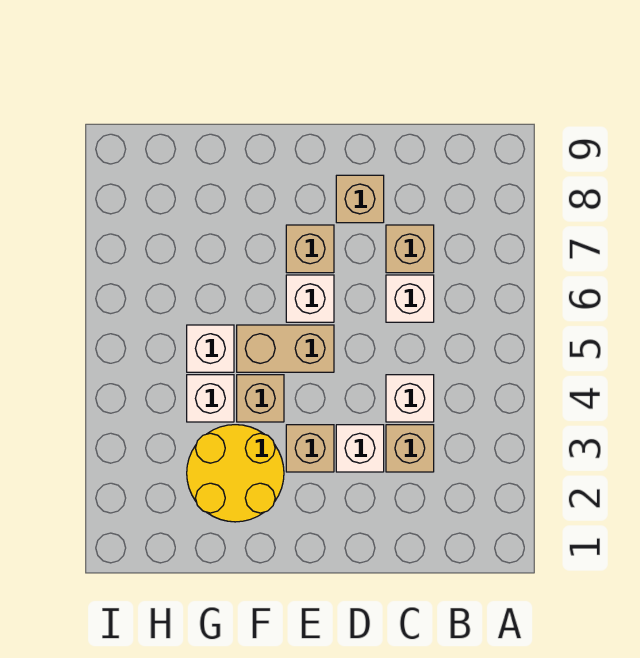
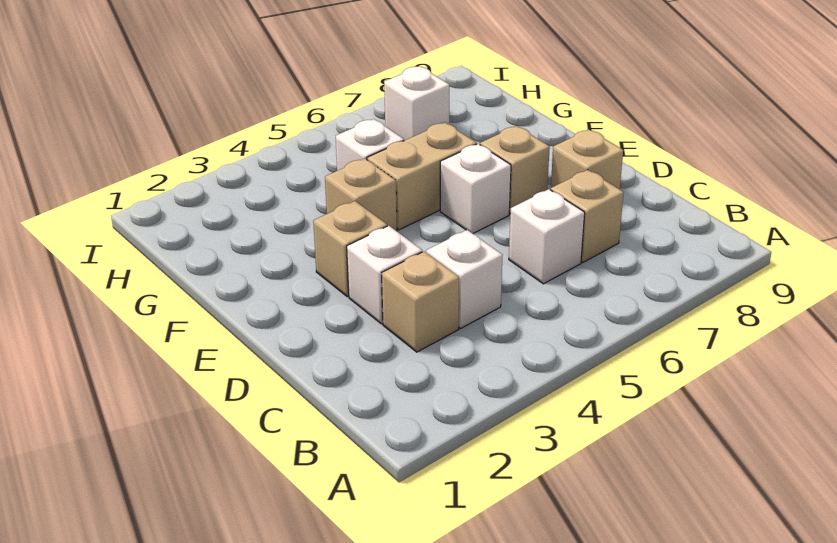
tan 1x2 brick [237,325,334,372] -> tan 1x2 brick turned to [367,123,477,230]
yellow 2x2 round brick [187,425,284,522] -> none
white 1x1 brick [187,375,234,422] -> white 1x1 brick moved to [384,67,449,141]

